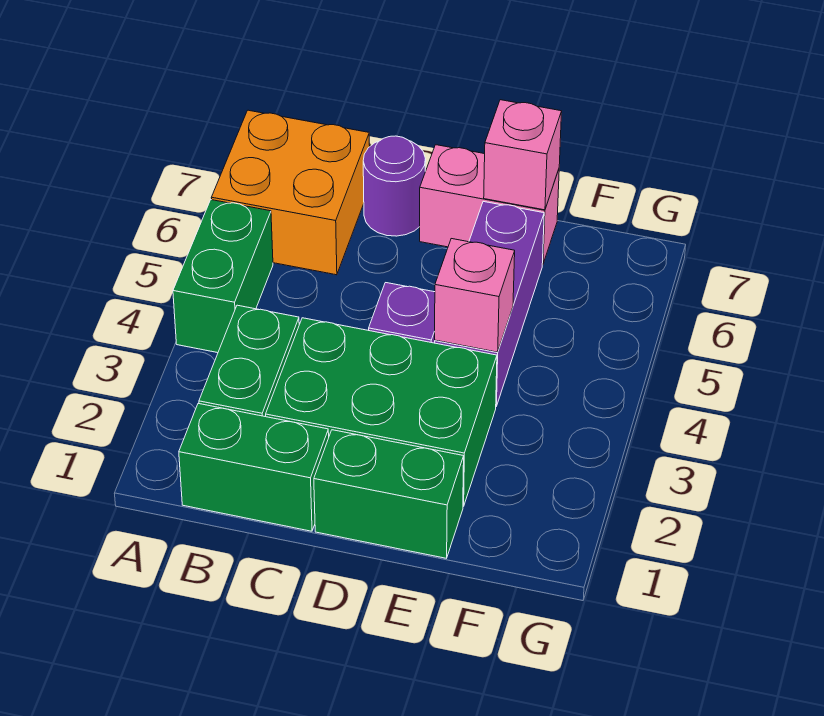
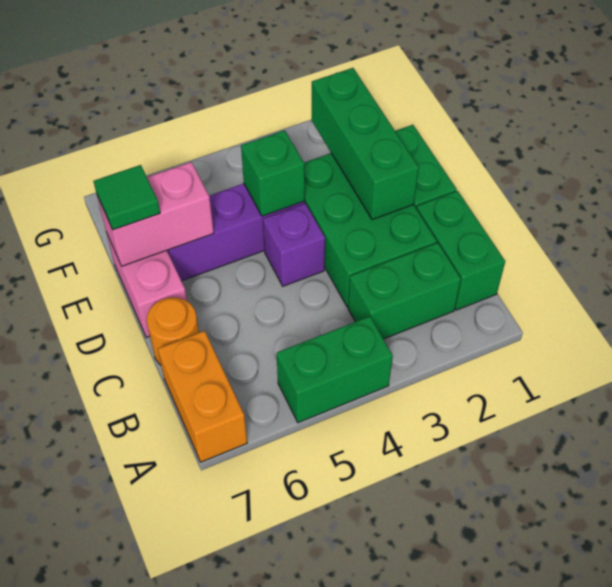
orange 2x2 brick [211,110,370,275] -> orange 1x2 brick [158,331,247,462]
purple 1x1 round brick [363,136,426,236] -> orange 1x1 round brick [147,297,199,365]
none -> green 1x3 brick [312,68,419,220]
pink 1x1 brick [435,239,515,352] -> green 1x1 brick [241,130,305,216]
pink 1x1 brick [484,100,562,210] -> pink 1x2 brick [97,162,214,266]
none -> green 1x1 tile [93,165,160,230]

